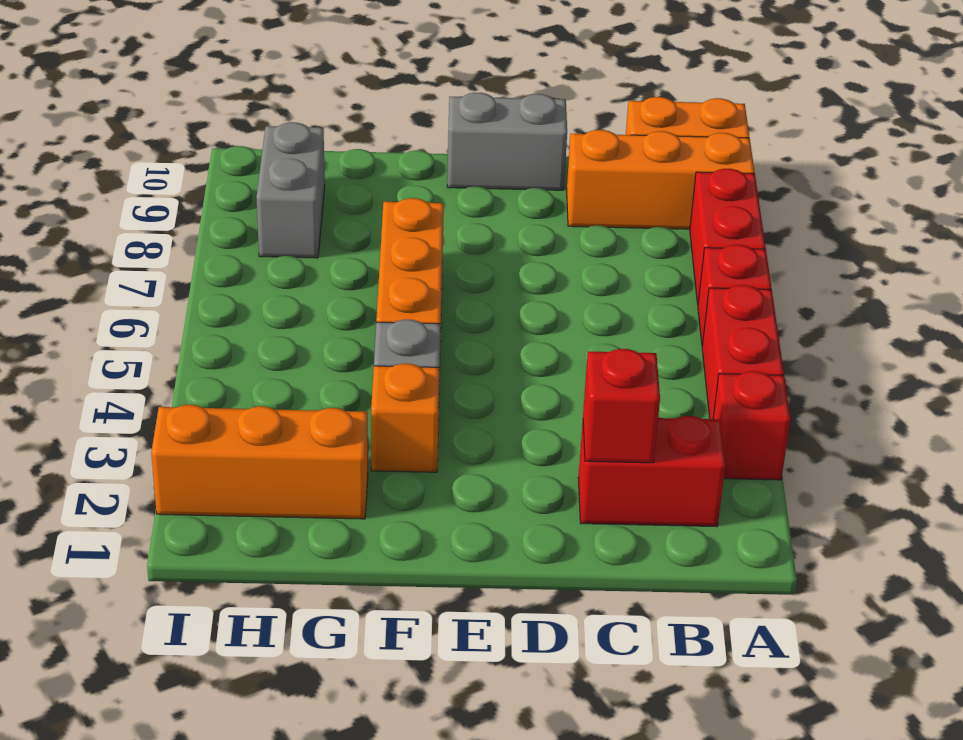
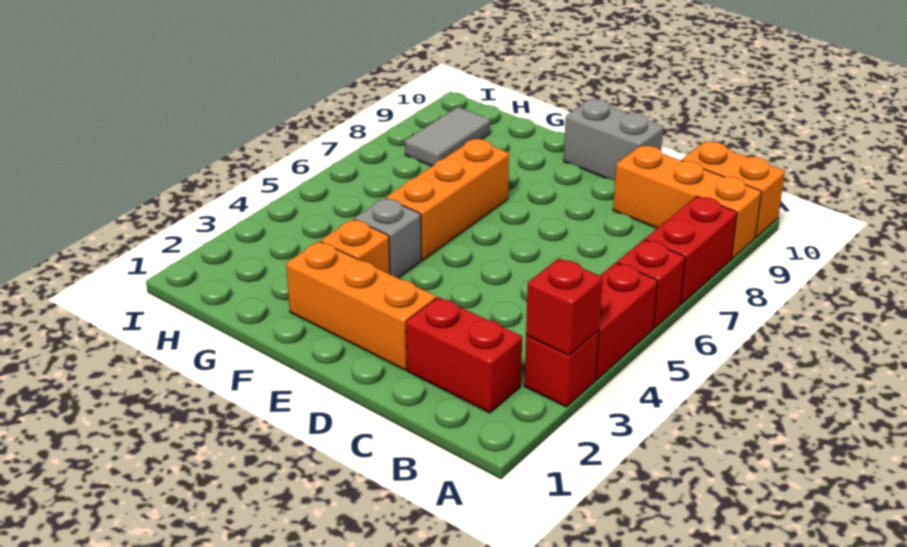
red 1x1 brick [583,349,660,463] -> red 1x1 brick moved to [526,258,603,355]
orange 1x3 brick [151,405,368,519] -> orange 1x3 brick moved to [286,241,436,370]
grey 1x2 brick [256,122,325,258] -> grey 1x2 tile [405,107,490,166]

